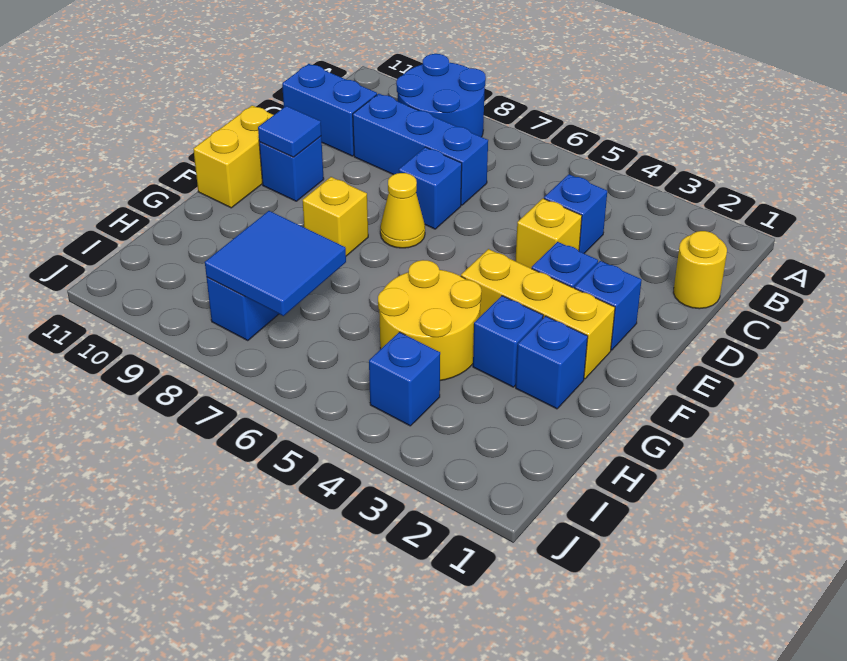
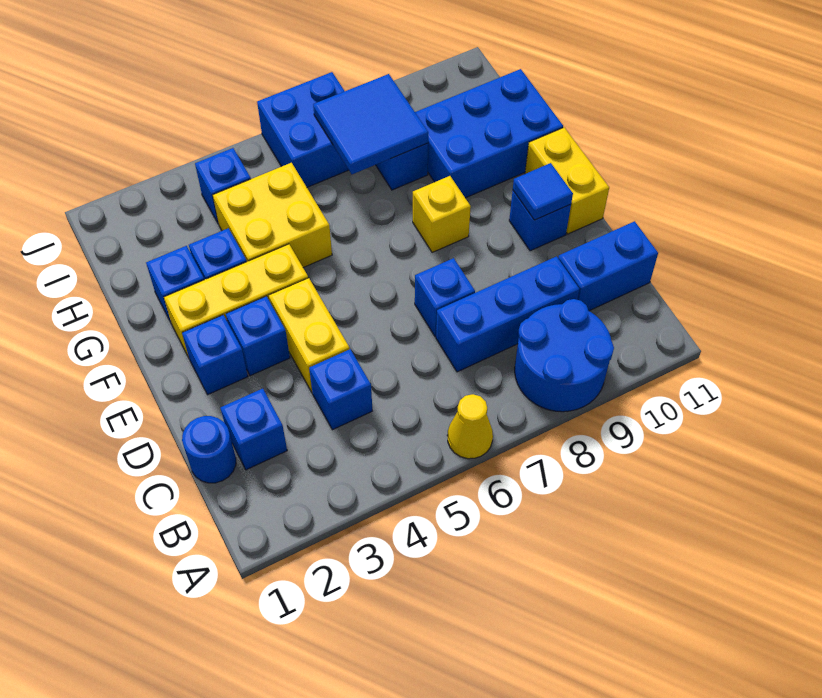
yellow 1x1 round brick [673,231,727,309] -> blue 1x1 round brick [182,416,236,483]
none -> blue 1x1 brick [221,389,287,470]
yellow 1x1 brick [516,199,582,269] -> yellow 1x2 brick [269,278,350,392]
yellow 1x1 cone [380,173,425,248] -> yellow 1x1 cone moved to [447,394,493,459]
yellow 2x2 round brick [378,260,481,381] -> yellow 2x2 brick [213,163,332,268]
none -> blue 2x3 brick [415,69,563,198]
none -> blue 2x2 brick [257,72,349,187]

